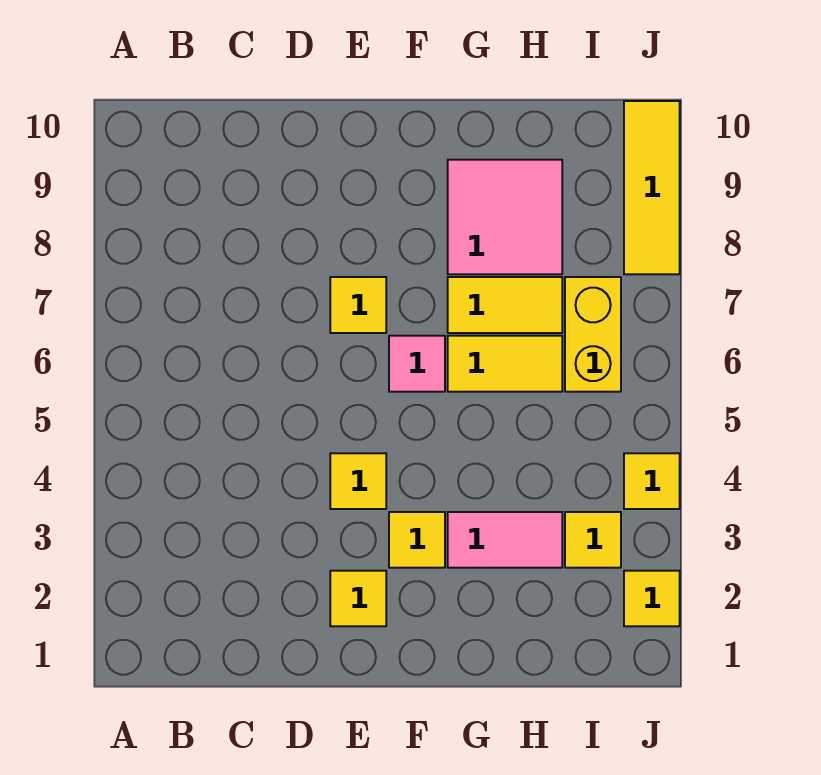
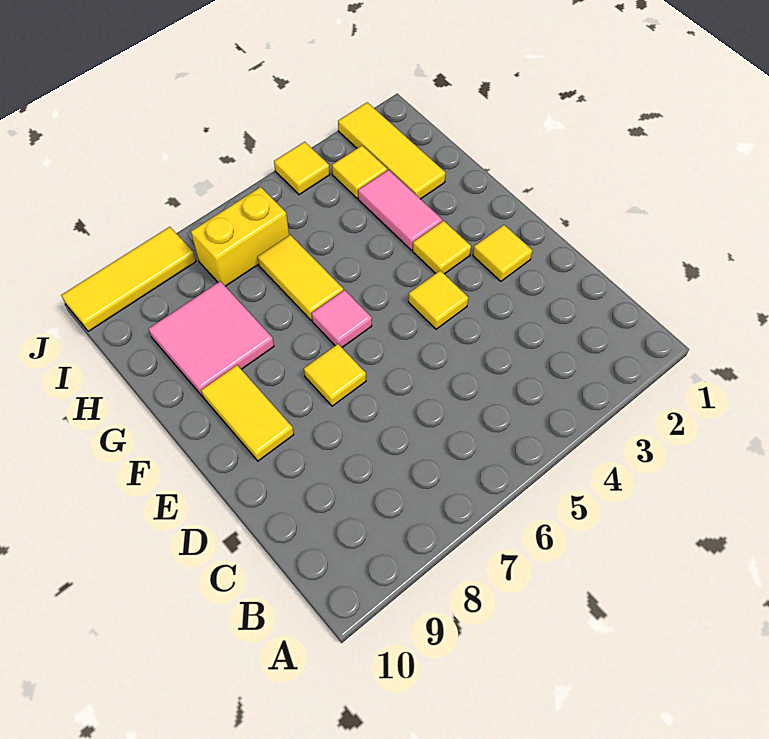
yellow 1x2 tile [448,277,562,333] -> yellow 1x2 tile moved to [201,365,294,461]
yellow 1x1 tile [624,571,680,626] -> yellow 1x3 tile [338,102,446,199]

